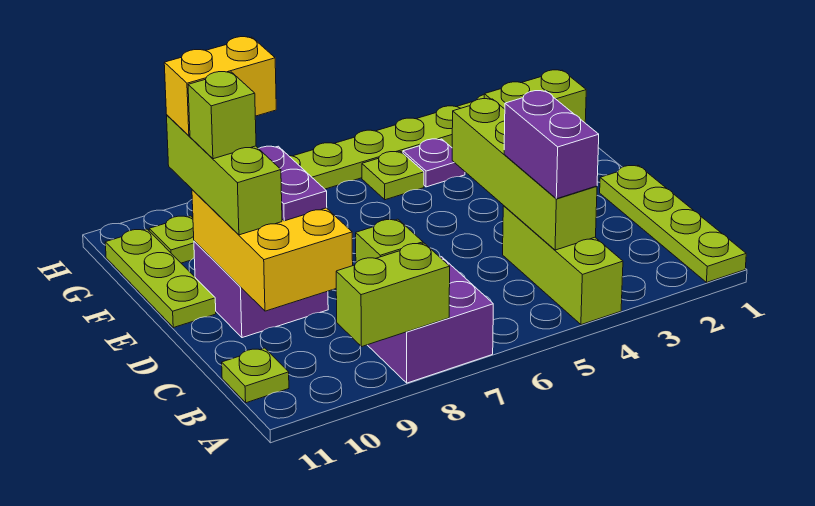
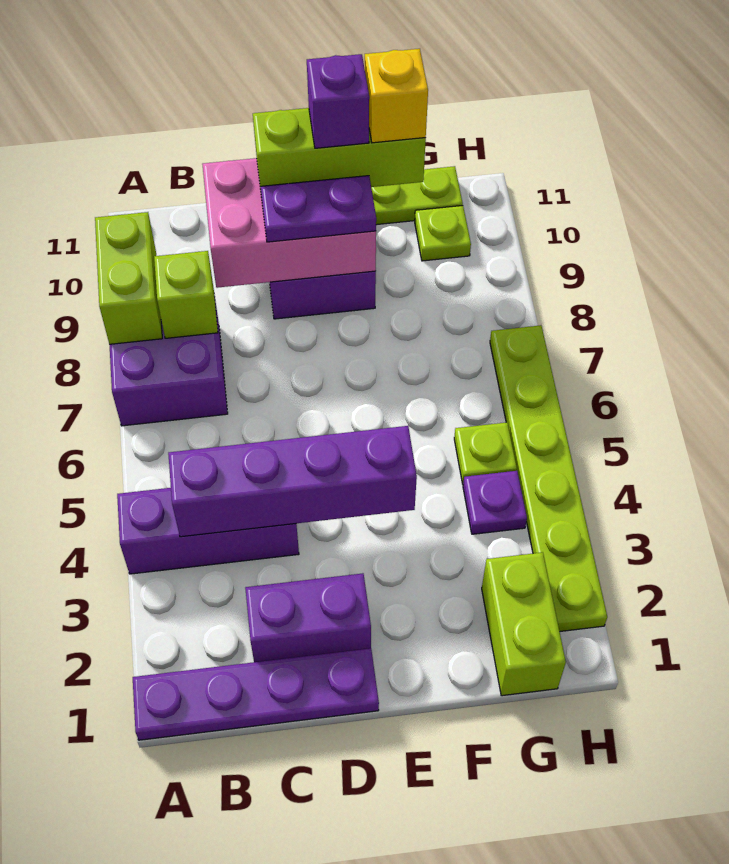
lime 1x4 plate [600,165,746,283] -> purple 1x4 plate [133,648,379,740]
lime 1x3 brick [503,206,623,325] -> purple 1x3 brick [117,488,299,574]
lime 1x4 brick [452,99,597,250] -> purple 1x4 brick [168,426,417,537]
purple 1x2 brick [504,91,599,199] -> purple 1x2 brick moved to [245,573,371,662]
lime 1x1 plate [222,348,289,403] -> none
yellow 2x3 brick [192,190,353,311] -> pink 2x3 brick [202,158,376,288]
lime 1x1 brick [188,72,256,159] -> purple 1x1 brick [307,54,369,148]
yellow 1x2 brick [164,37,276,136] -> yellow 1x1 brick [365,49,428,143]

